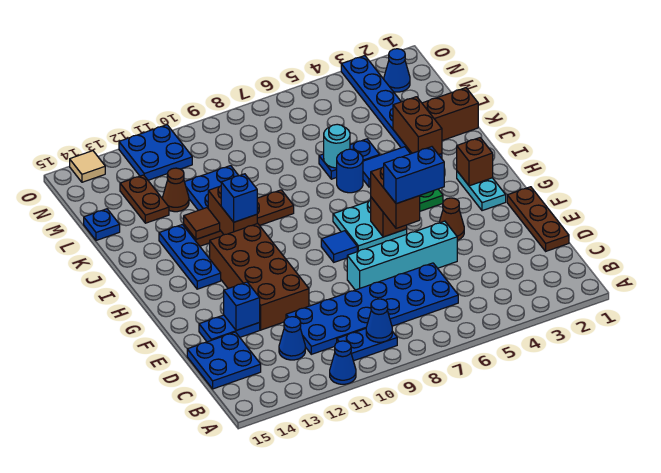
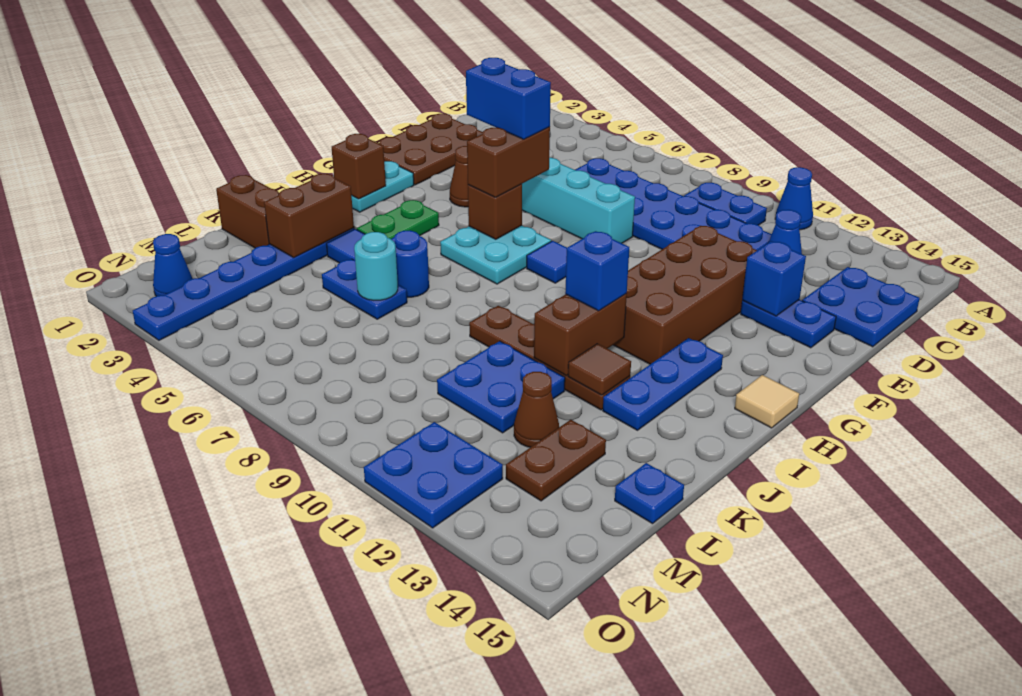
blue 1x1 cone [366,299,392,342] -> none
brown 1x3 plate [507,187,569,251] -> brown 2x3 plate [379,114,483,185]
tan 1x1 tile [70,151,105,182] -> tan 1x1 tile moved to [735,375,799,428]

